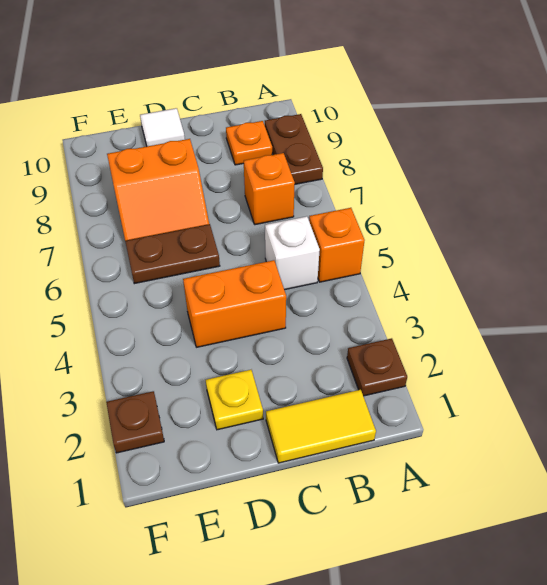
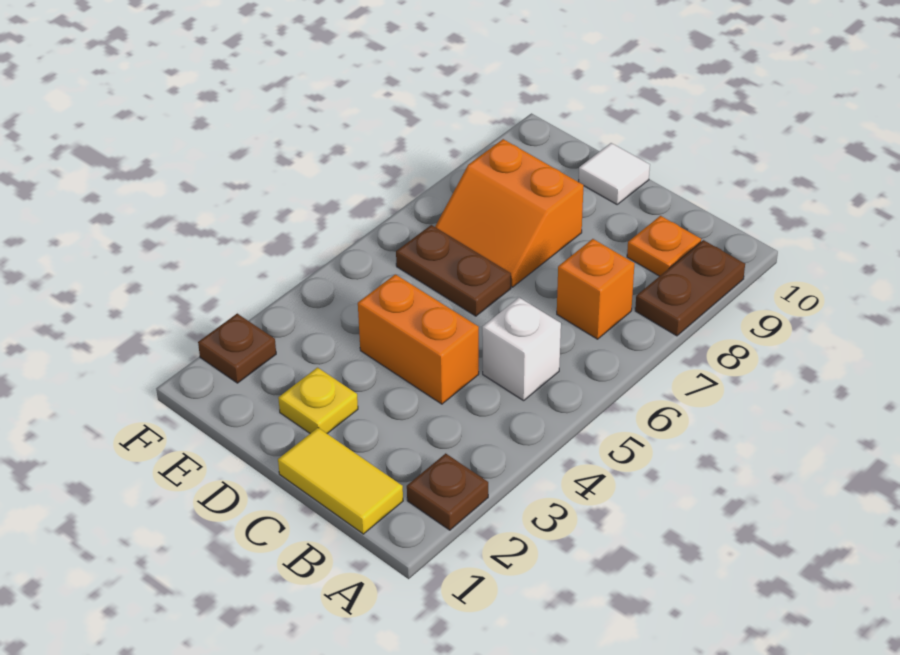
orange 1x1 brick [309,208,365,282] -> none

